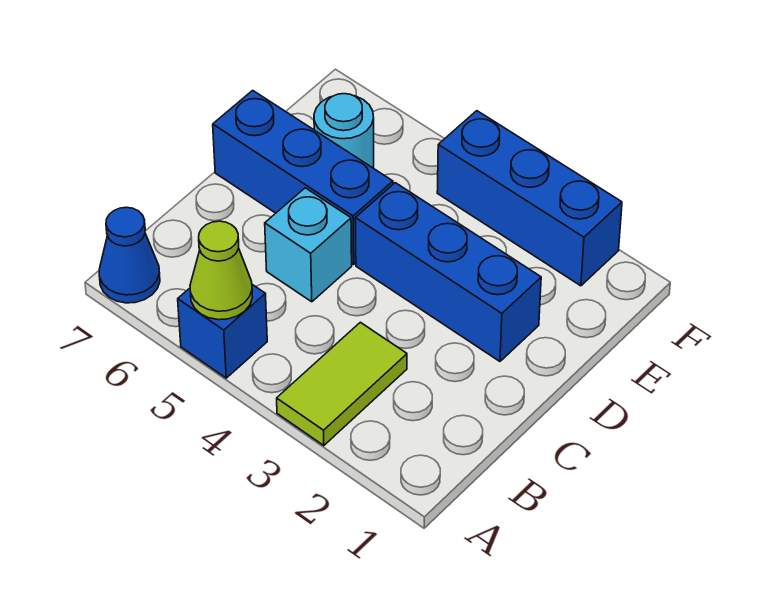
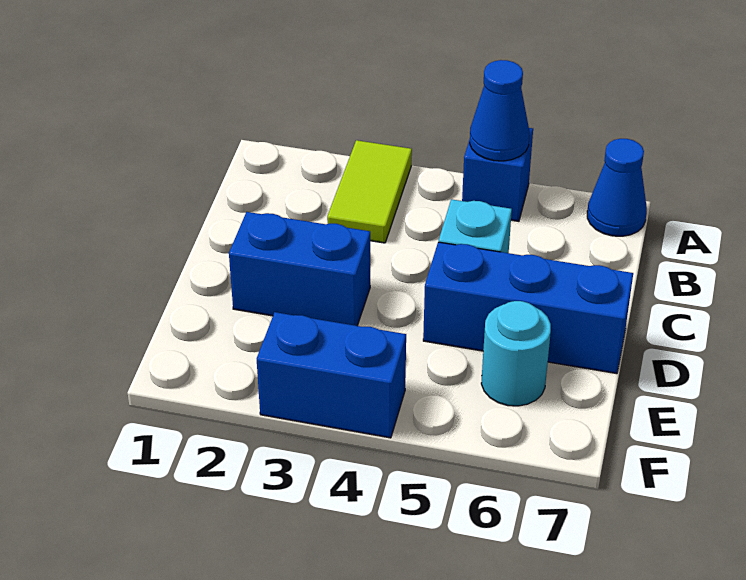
lime 1x1 cone [190,221,253,320] -> blue 1x1 cone [470,60,529,161]
blue 1x3 brick [355,183,541,361] -> blue 1x2 brick [229,212,370,326]
blue 1x3 brick [437,111,622,286] -> blue 1x2 brick [257,312,406,438]

